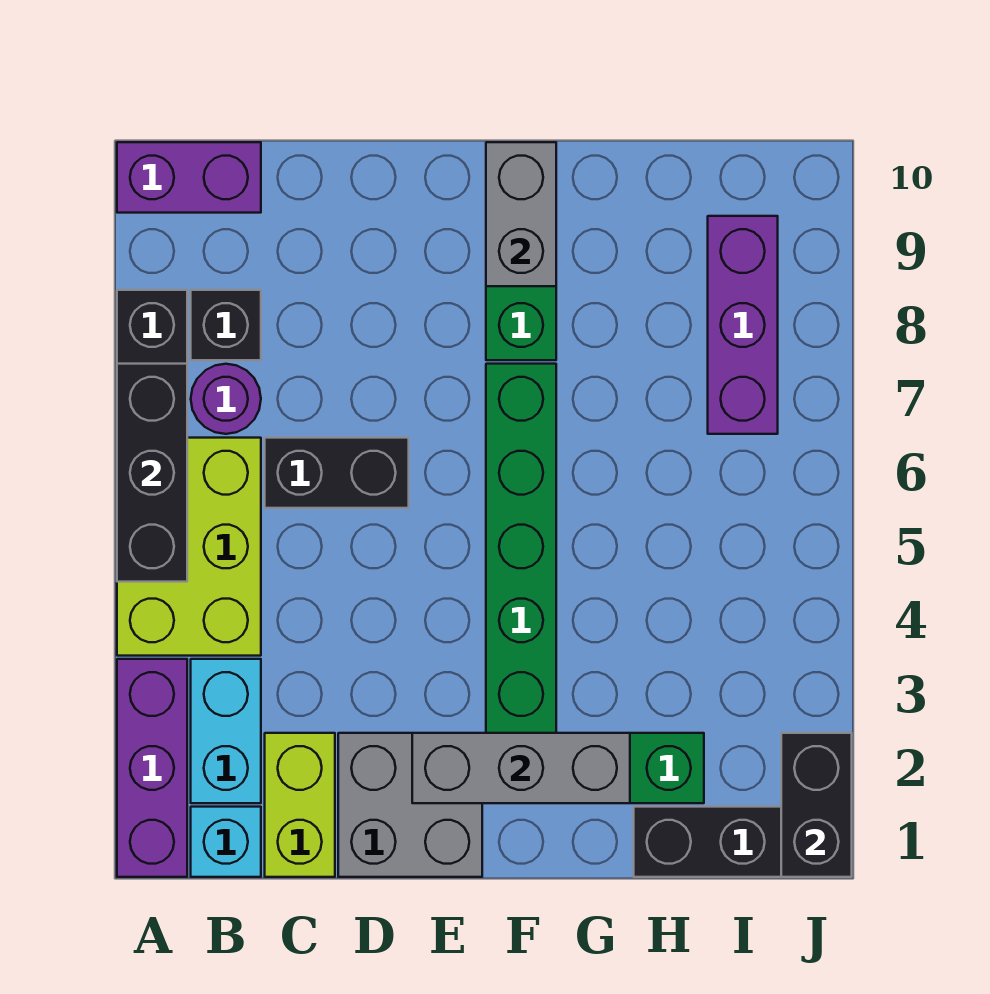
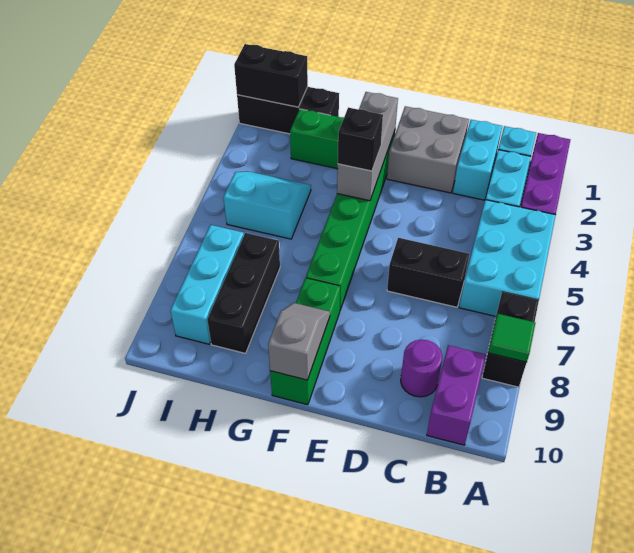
lime 2x3 brick [117,438,261,656] -> cyan 2x3 brick [459,200,556,316]
black 1x3 brick [117,364,187,582] -> black 1x3 brick moved to [207,233,280,353]
none -> green 1x1 tile [488,314,535,362]
purple 1x2 brick [117,142,261,213] -> purple 1x2 brick turned to [427,345,486,445]
purple 1x1 round brick [191,364,261,434] -> purple 1x1 round brick moved to [401,340,442,397]
black 1x1 brick [191,290,261,360] -> black 1x1 brick moved to [338,108,383,171]
lime 1x2 brick [265,733,335,877] -> cyan 1x2 brick [453,120,502,200]
grey 1x3 brick [412,733,630,803] -> grey 1x3 brick turned to [337,92,398,201]
grey 1x2 brick [486,142,556,286] -> grey 1x2 slope [268,303,330,380]
none -> cyan 2x2 slope [223,171,311,239]
purple 1x3 brick [708,216,778,434] -> cyan 1x3 brick [170,225,244,344]
black 1x2 brick [781,733,852,877] -> black 1x2 brick turned to [234,44,308,107]

